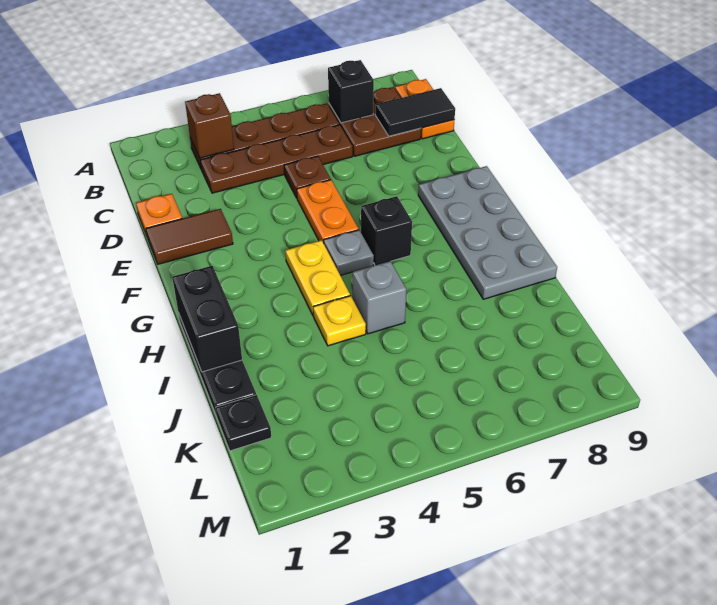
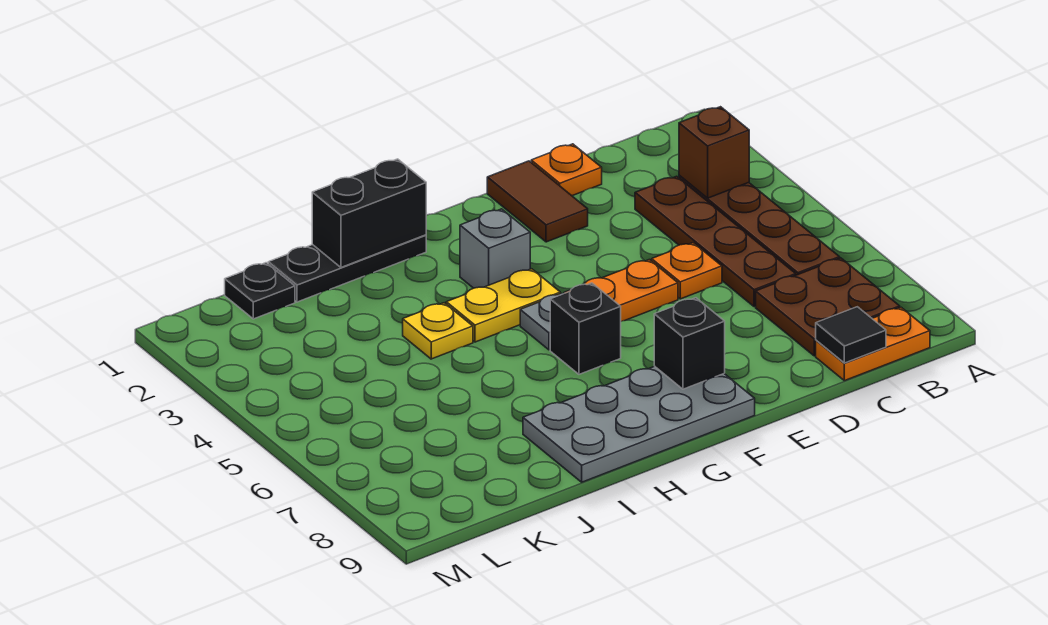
black 1x1 brick [328,60,374,123] -> black 1x1 brick moved to [654,298,725,389]
black 1x2 tile [375,88,455,136] -> black 1x1 tile [816,307,886,363]
brown 1x1 plate [284,156,331,198] -> orange 1x1 plate [652,243,722,299]
grey 1x1 brick [353,261,406,334] -> grey 1x1 brick moved to [460,209,530,288]

